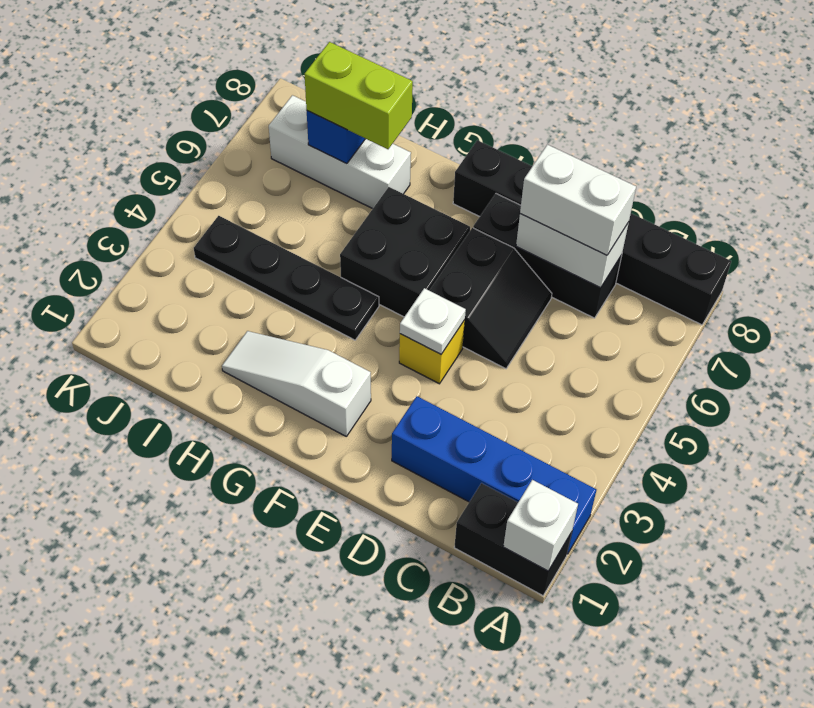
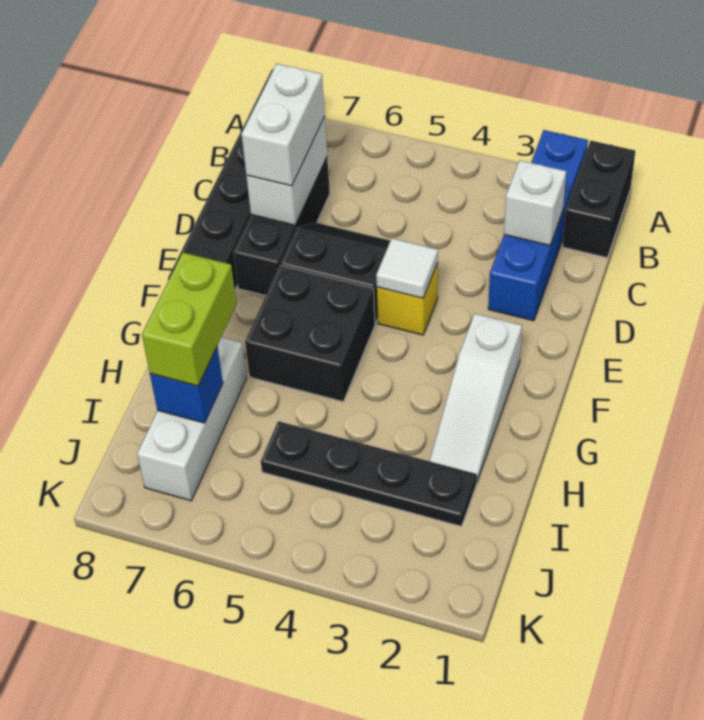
white 1x1 brick [503,480,578,571] -> white 1x1 brick moved to [504,160,566,245]
white 1x1 plate [400,288,466,354] -> white 1x1 tile [376,238,438,298]
black 1x4 plate [194,216,379,340] -> black 1x4 plate turned to [261,421,477,526]

